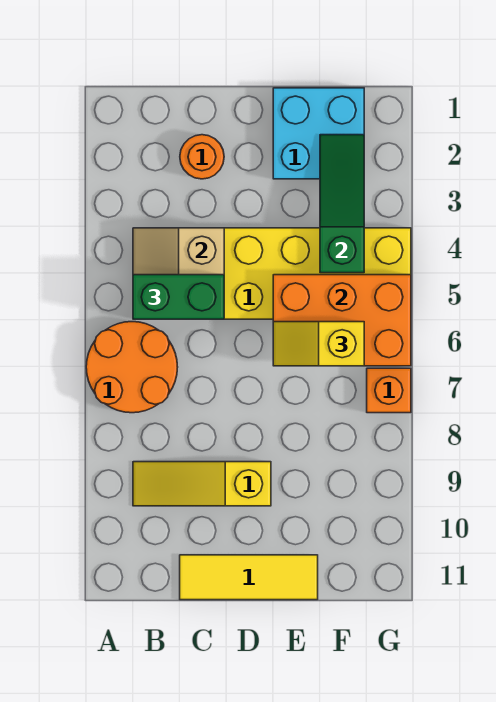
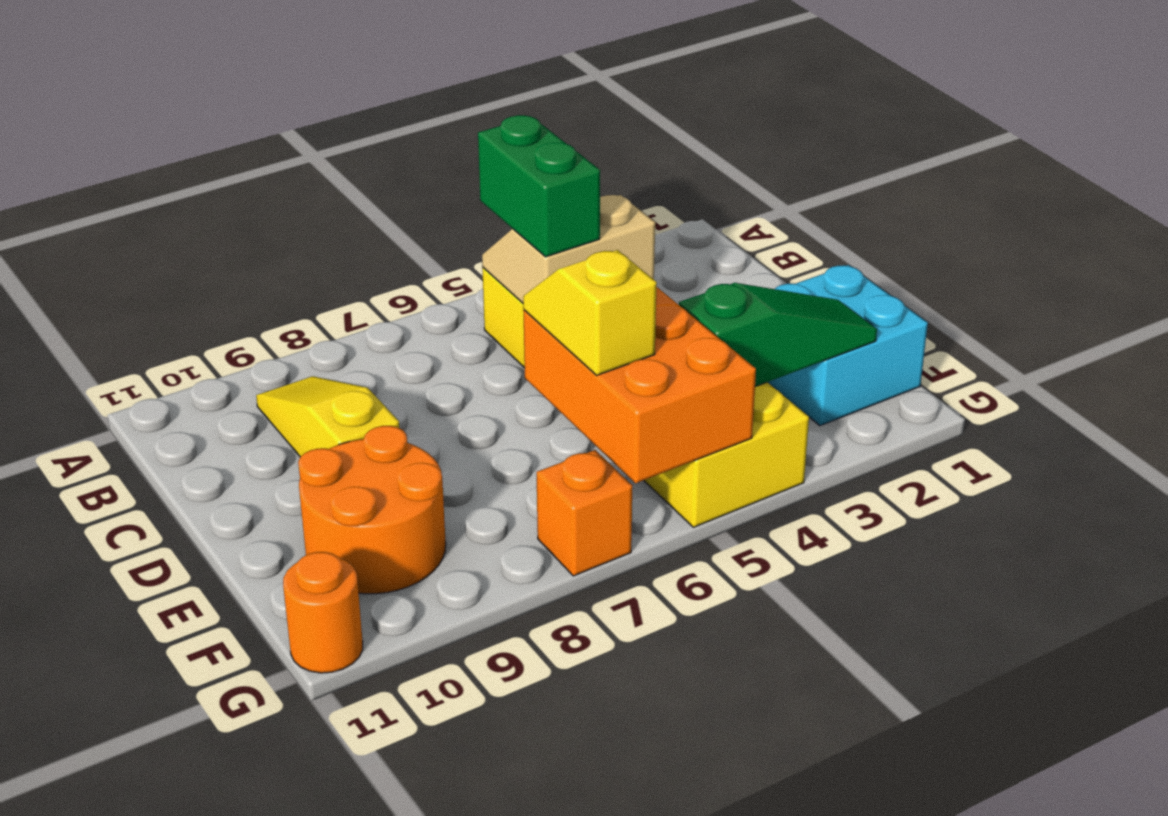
orange 2x2 round brick [86,322,178,413] -> orange 2x2 round brick moved to [298,426,446,594]
orange 1x1 round brick [180,135,224,179] -> orange 1x1 round brick moved to [283,552,363,673]
yellow 1x3 tile [180,555,318,600] -> none

